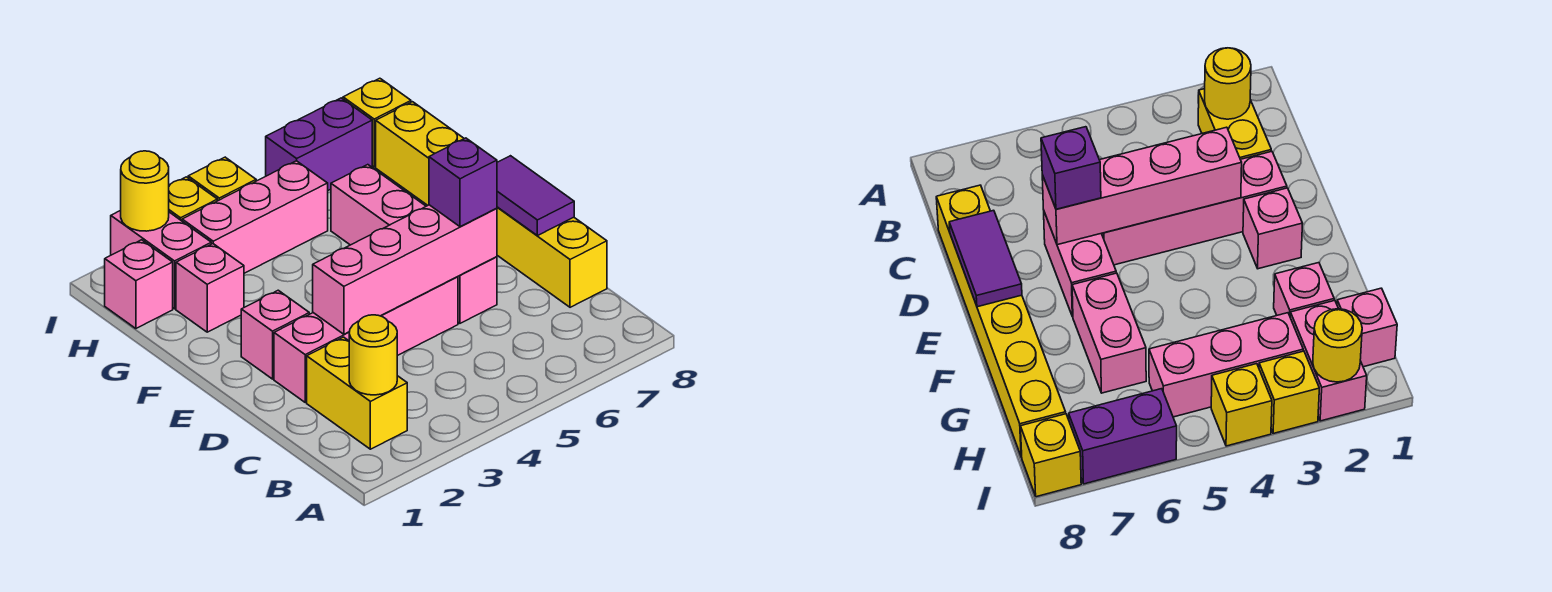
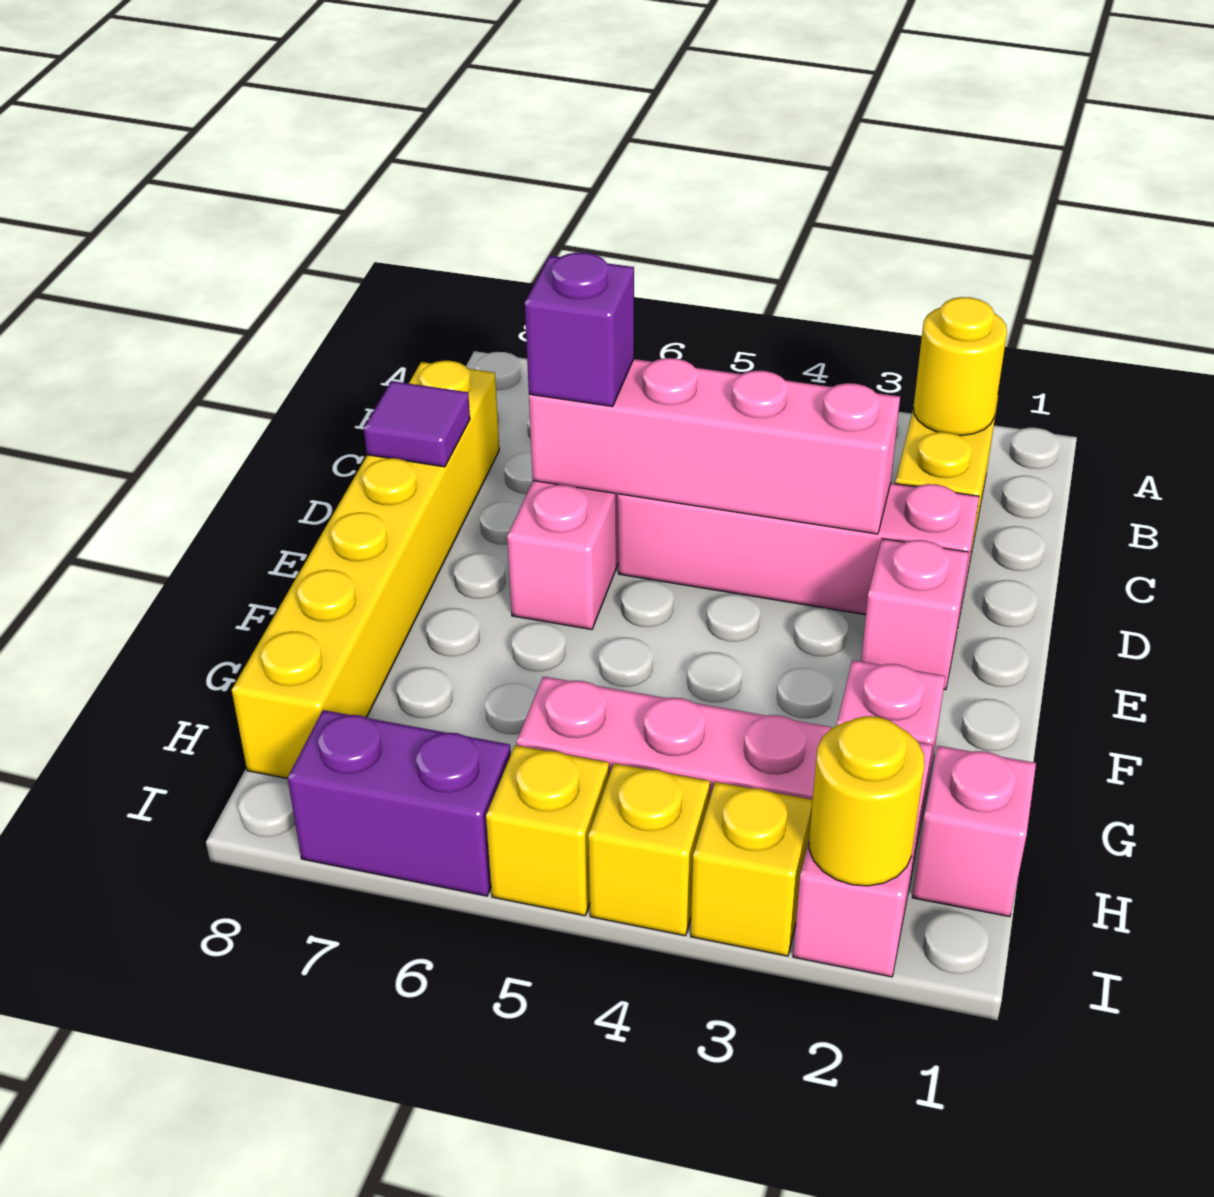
purple 1x2 tile [497,156,574,236] -> purple 1x1 tile [364,381,470,467]
pink 1x2 brick [331,165,426,245] -> none
yellow 1x1 brick [343,78,411,167] -> yellow 1x1 brick moved to [486,745,609,916]

